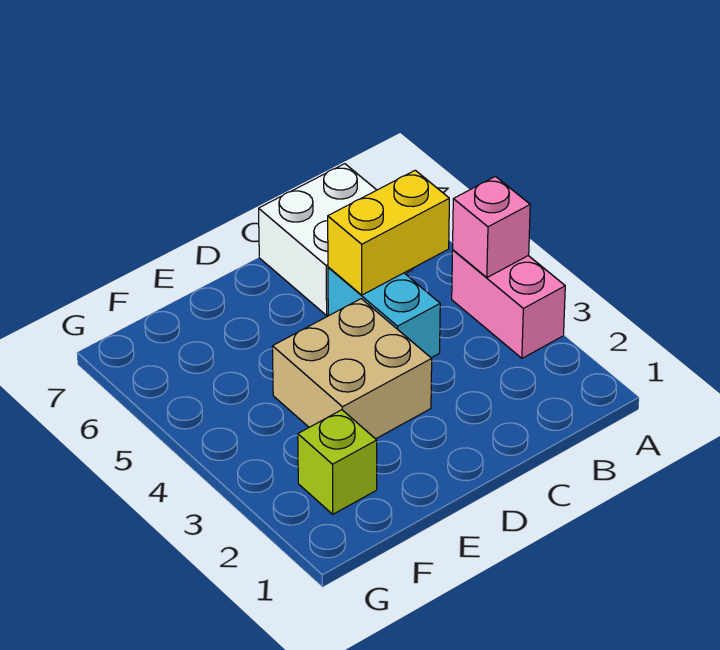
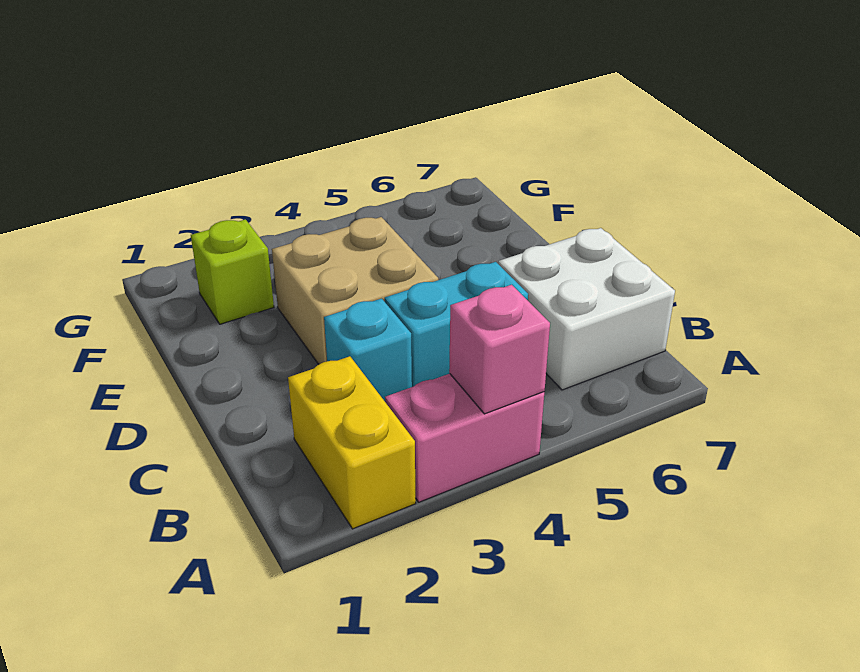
yellow 1x2 brick [328,170,449,295] -> yellow 1x2 brick moved to [288,356,416,529]
none -> cyan 1x1 brick [324,299,412,401]

